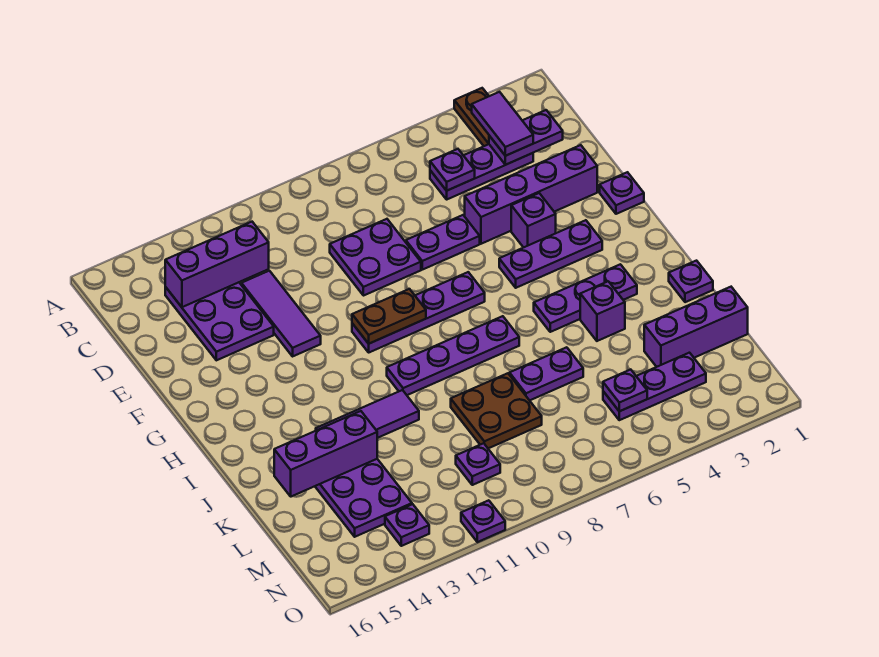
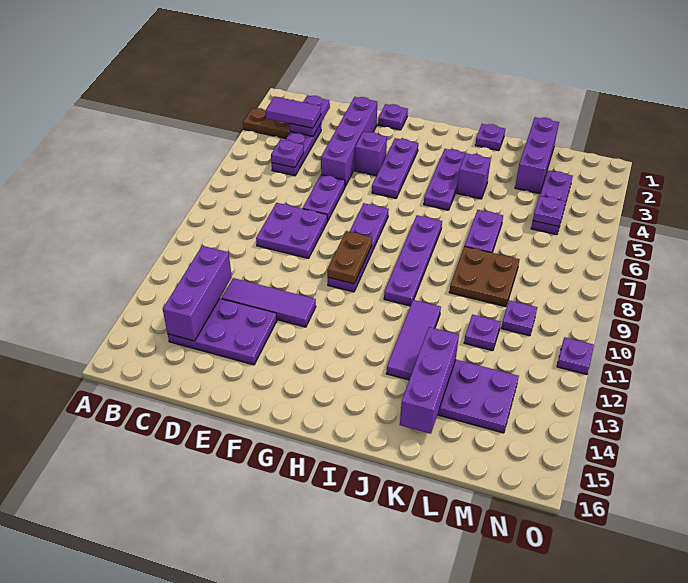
purple 1x1 plate [385,504,429,546] -> purple 1x1 plate moved to [464,314,501,351]

